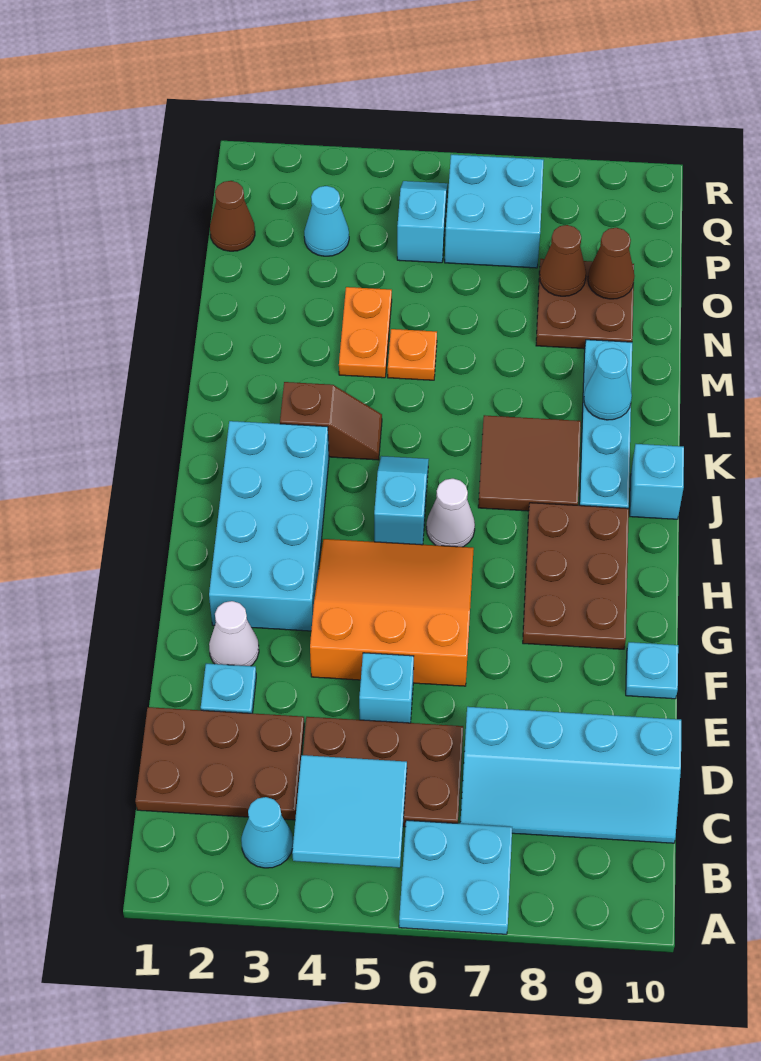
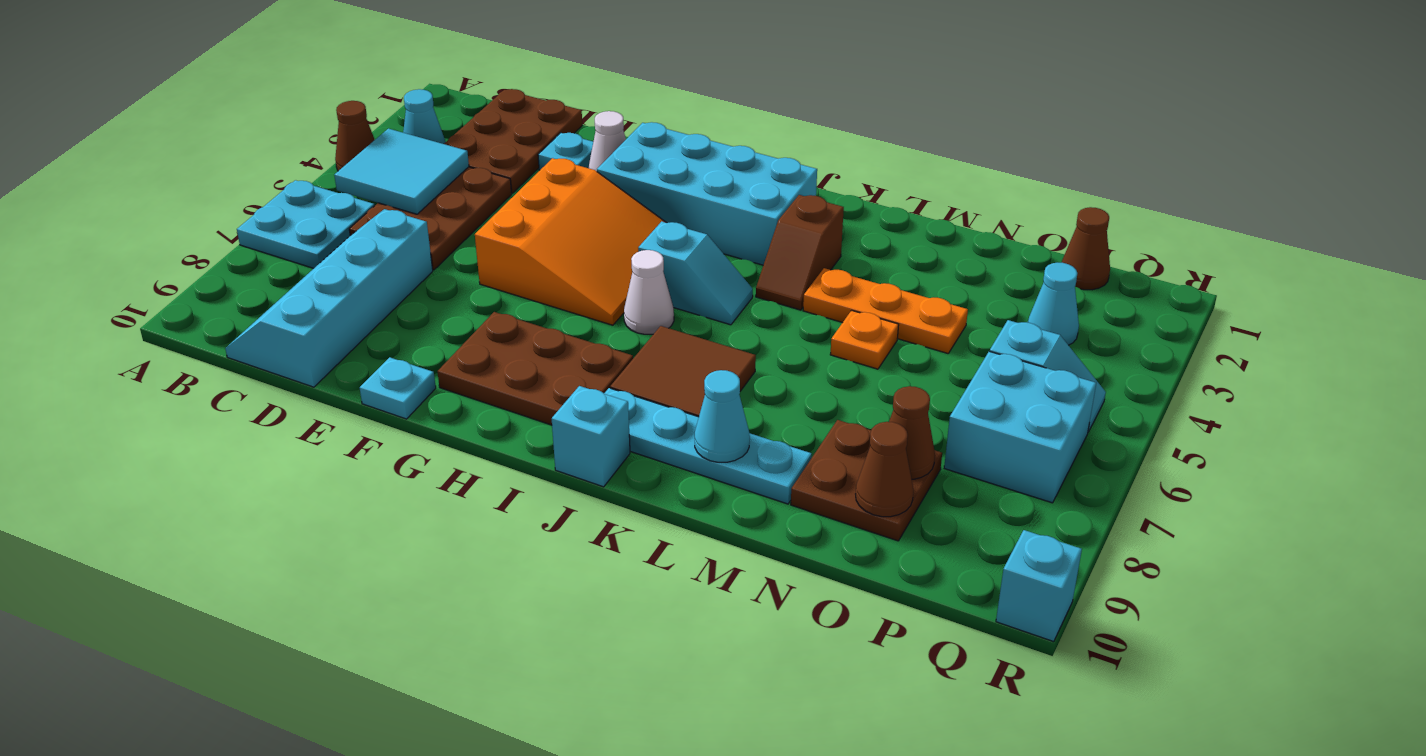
none -> brown 1x1 cone [335,101,375,171]
cyan 1x1 brick [359,653,414,723] -> cyan 1x1 brick moved to [996,530,1082,642]
orange 1x2 plate [339,287,392,378] -> orange 1x3 plate [803,268,968,353]

